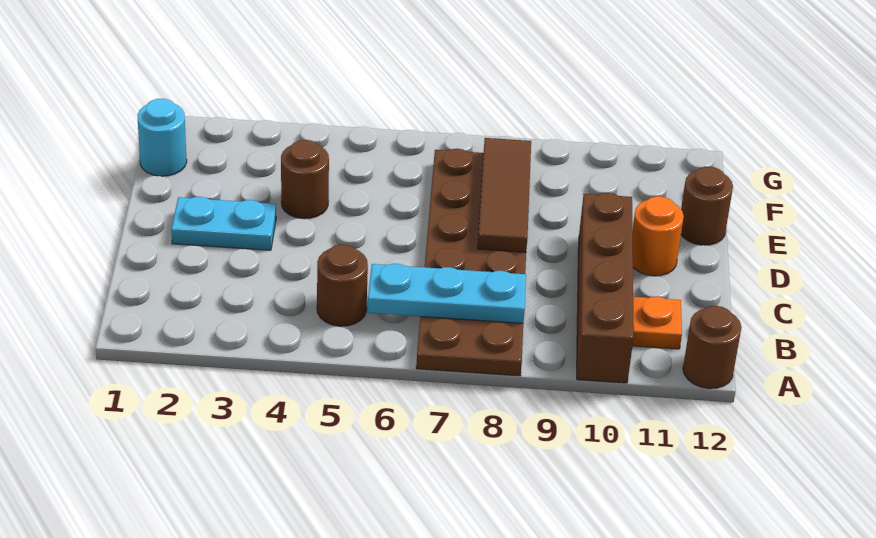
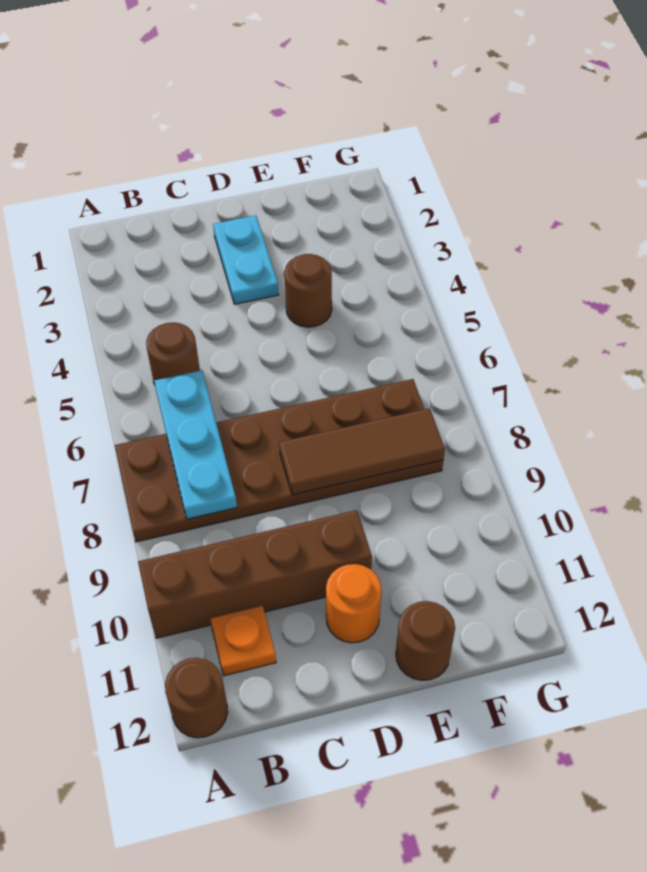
cyan 1x1 round brick [138,99,187,176] -> none

